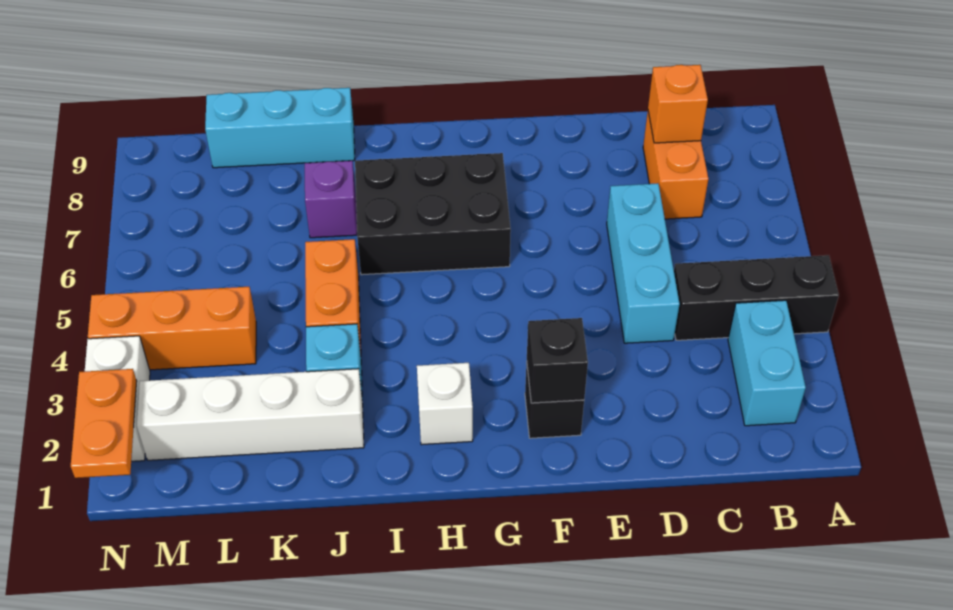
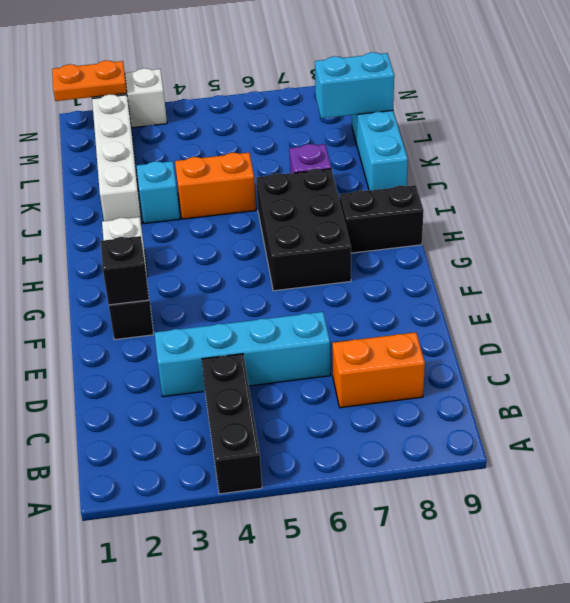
cyan 1x2 brick [728,300,806,426] -> cyan 1x2 brick moved to [315,52,394,118]
orange 1x1 brick [648,65,708,143] -> none
cyan 1x3 brick [607,183,680,343] -> cyan 1x4 brick [155,312,330,397]
none -> black 1x2 brick [340,185,424,253]
orange 1x3 brick [88,287,256,370] -> none

